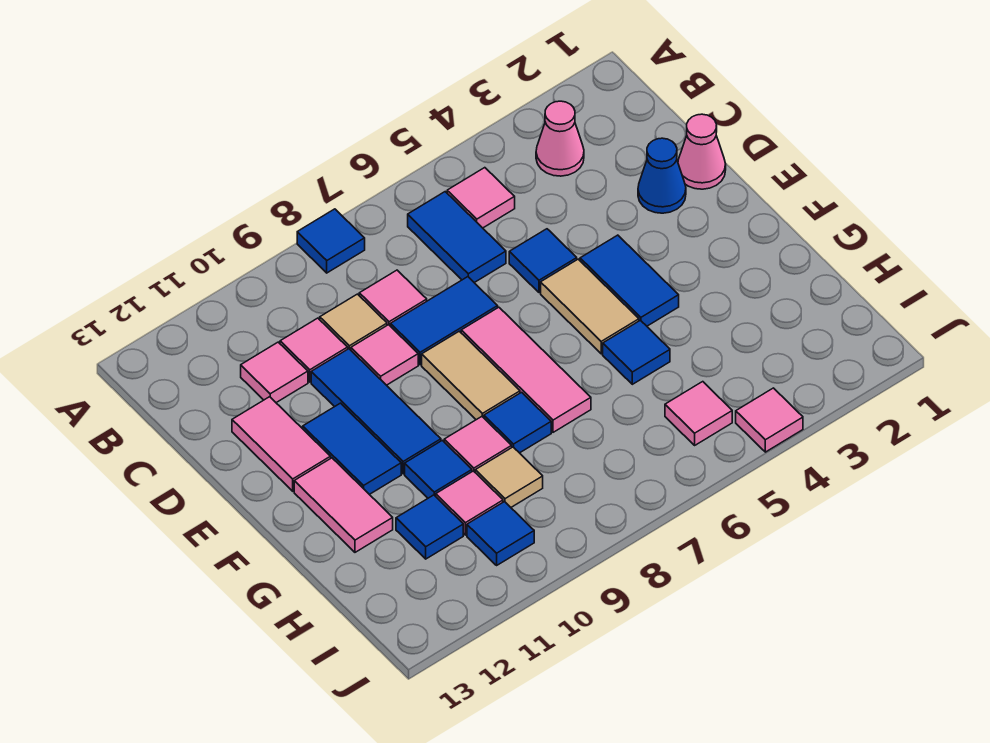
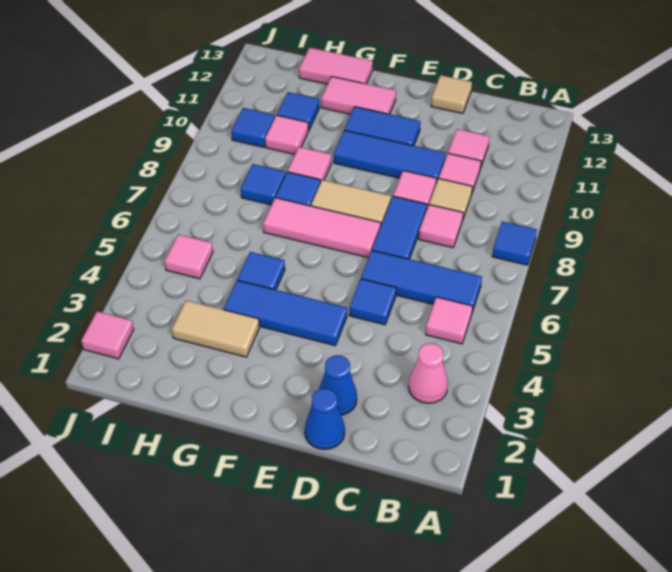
blue 1x2 tile [408,192,506,283] -> blue 1x3 tile [361,250,482,312]
pink 1x1 cone [678,114,726,189] -> blue 1x1 cone [305,389,345,450]
pink 1x2 tile [232,397,331,491] -> pink 1x2 tile moved to [299,48,373,84]
blue 1x2 tile [580,235,679,326] -> blue 1x3 tile [224,280,347,346]
tan 1x2 tile [541,259,639,354] -> tan 1x2 tile moved to [172,300,259,357]
blue 1x1 tile [405,440,472,498] -> blue 1x1 tile moved to [241,164,285,205]
tan 1x1 tile [475,447,543,507] -> tan 1x1 tile moved to [431,75,472,113]
pink 1x1 tile [736,388,803,452] -> pink 1x1 tile moved to [81,311,134,359]

